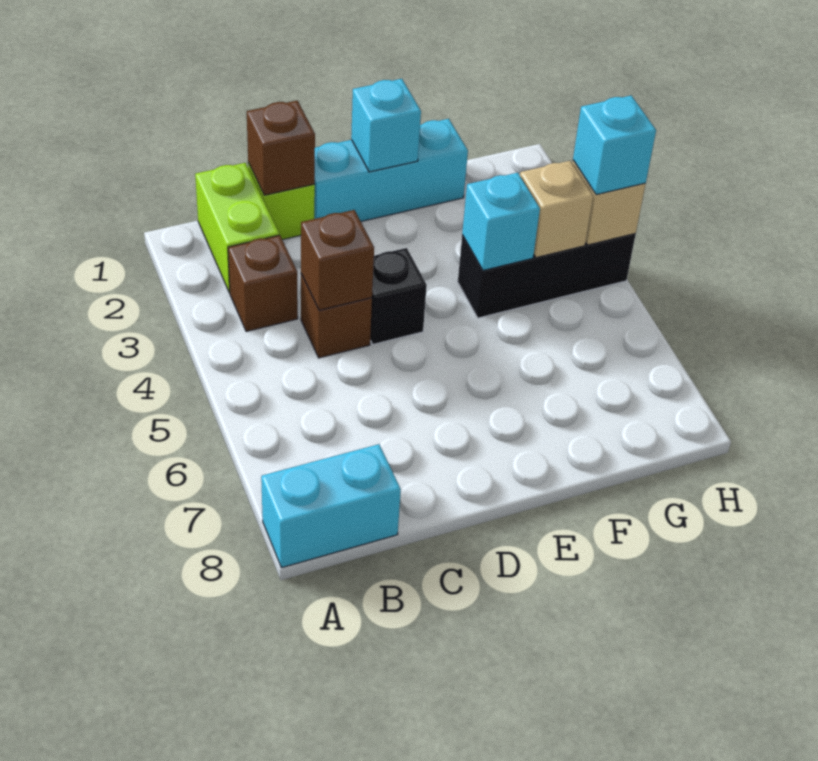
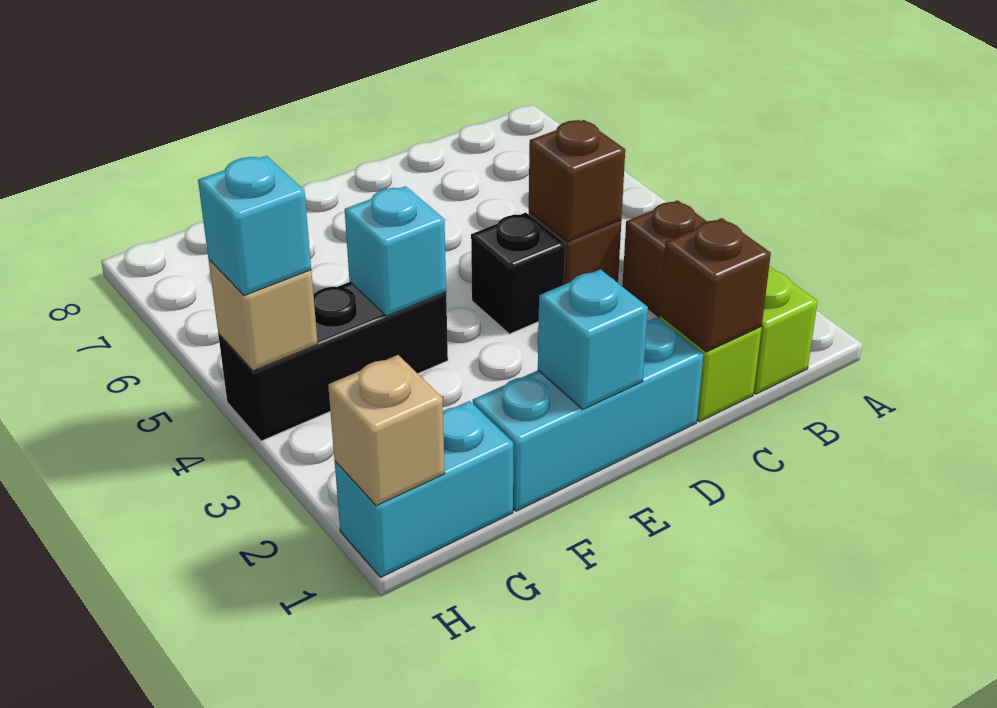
cyan 1x2 brick [261,444,401,568] -> cyan 1x2 brick moved to [335,401,513,577]
tan 1x1 brick [520,161,593,258] -> tan 1x1 brick moved to [328,355,445,506]

